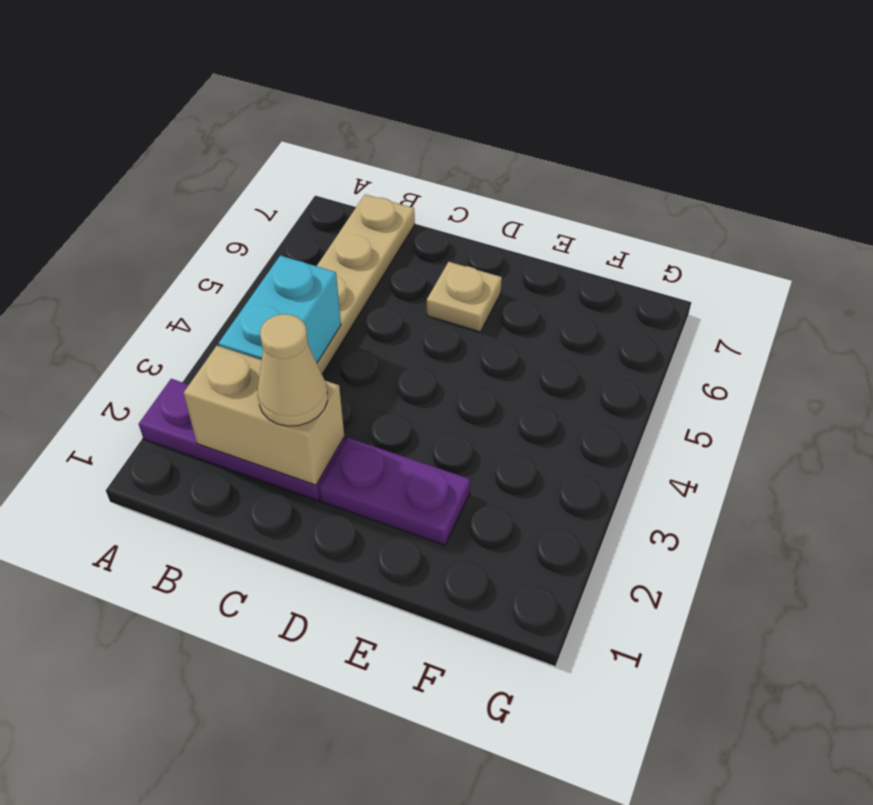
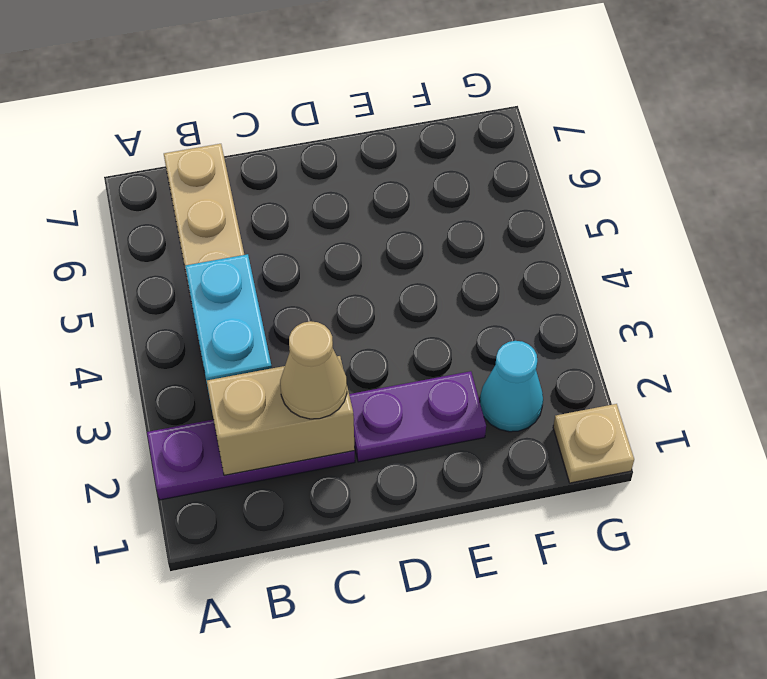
tan 1x1 plate [427,262,502,332] -> tan 1x1 plate moved to [553,404,634,483]
none -> cyan 1x1 cone [480,341,543,432]

